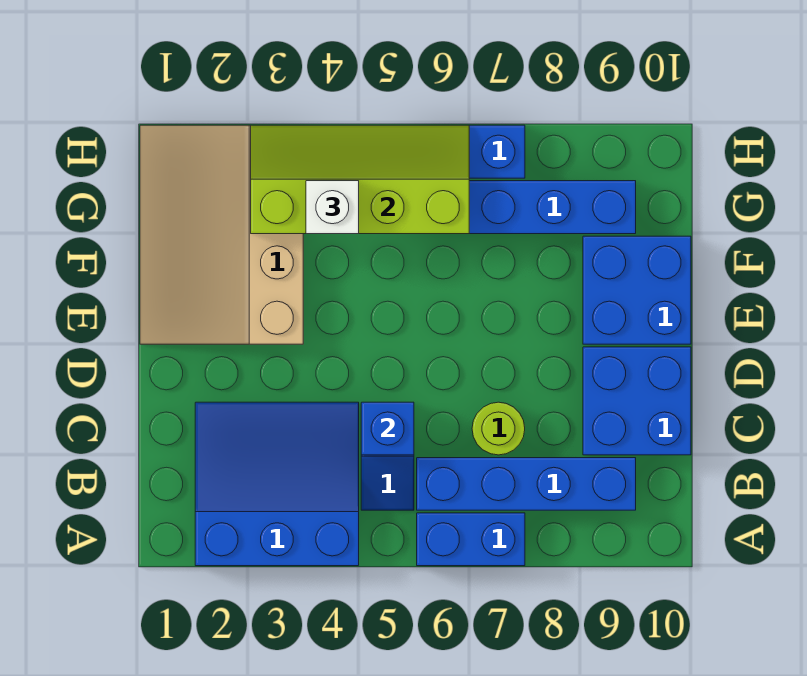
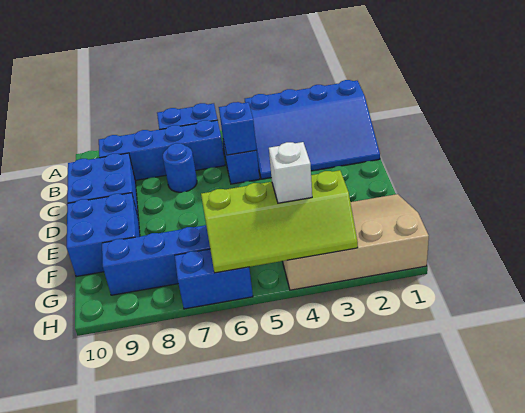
blue 3x3 slope [195,402,359,566] -> blue 3x4 slope [245,80,380,179]
lime 1x1 round brick [472,402,525,455] -> blue 1x1 round brick [163,143,197,192]
tan 3x4 slope [140,125,303,344] -> tan 3x4 slope turned to [282,194,429,290]

